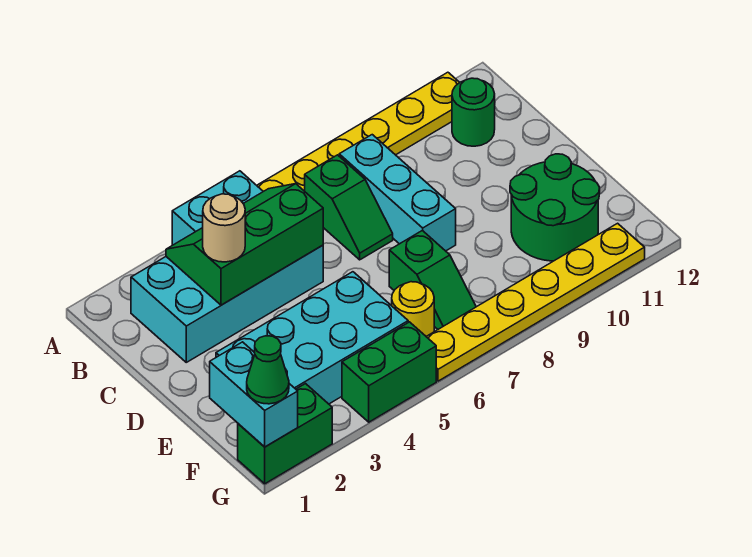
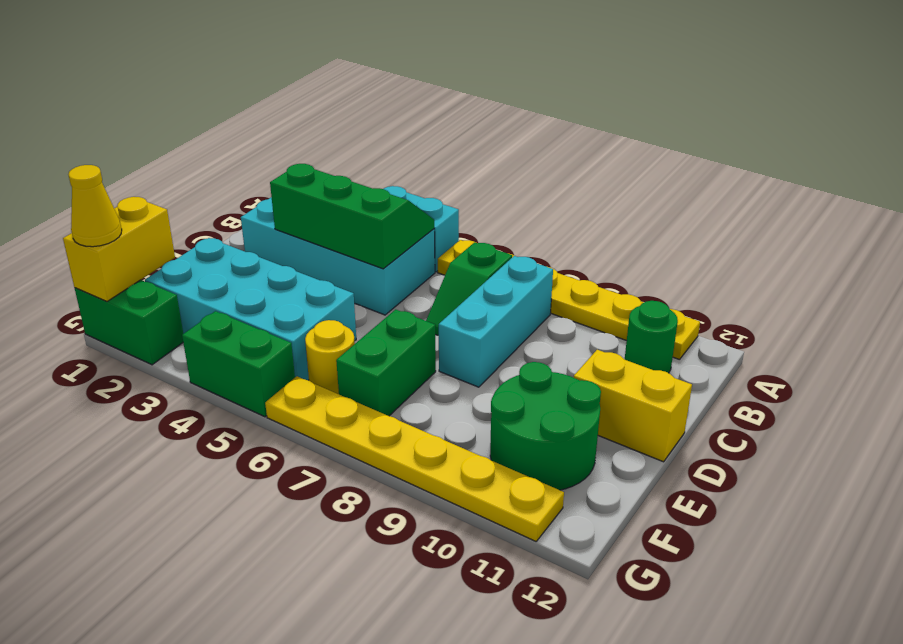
tan 1x1 round brick [203,194,245,262] -> none
none -> yellow 1x2 brick [574,350,692,462]
green 1x2 slope [389,231,476,329] -> green 1x2 brick [336,309,436,416]
cyan 1x2 brick [210,342,298,447] -> yellow 1x2 brick [63,197,175,301]
green 1x1 cone [247,336,289,404] -> yellow 1x1 cone [68,165,122,247]

